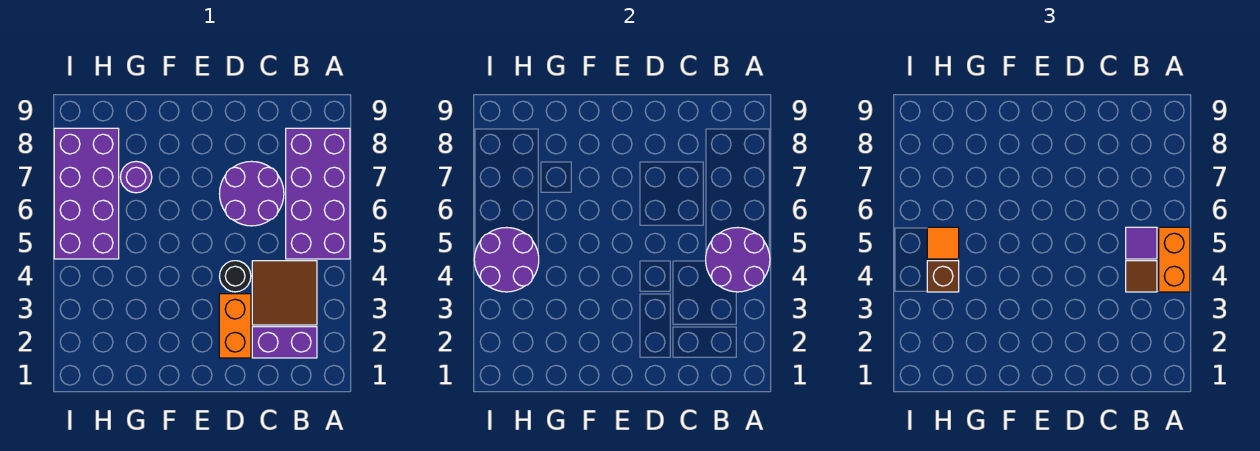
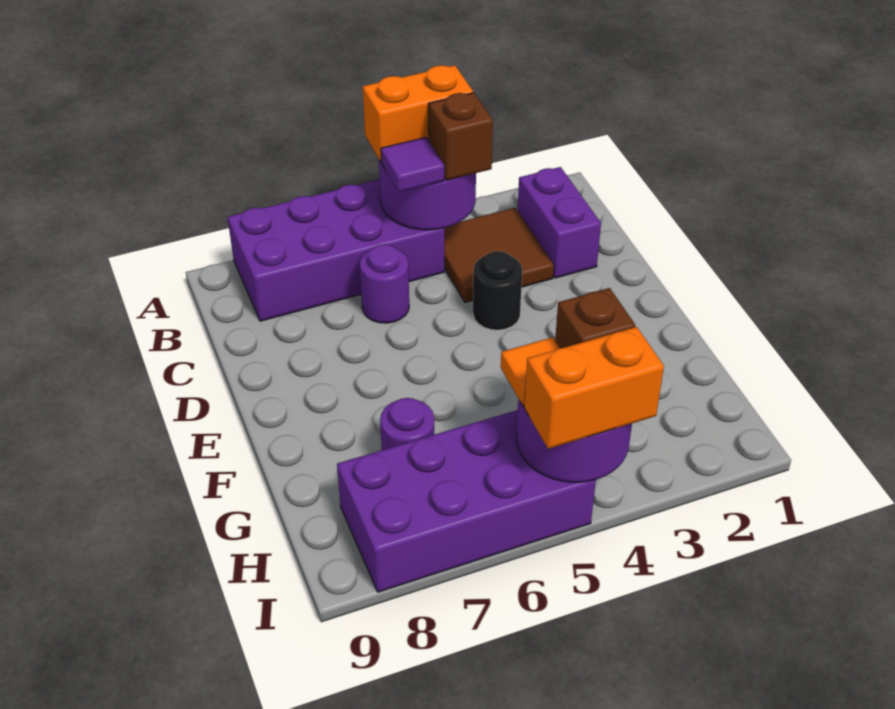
brown 1x1 tile [1126,261,1157,292] -> brown 1x1 brick [428,93,493,180]
purple 2x2 round brick [219,161,284,226] -> purple 1x1 round brick [360,245,409,323]
orange 1x2 brick [219,294,251,358] -> orange 1x2 brick moved to [524,327,664,449]

